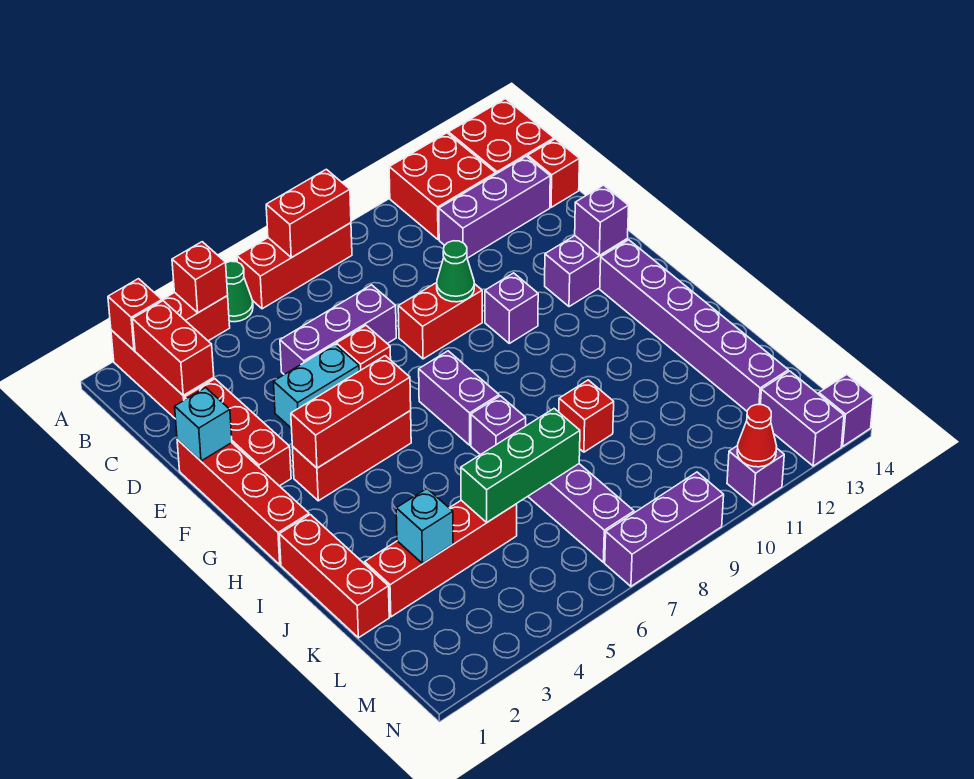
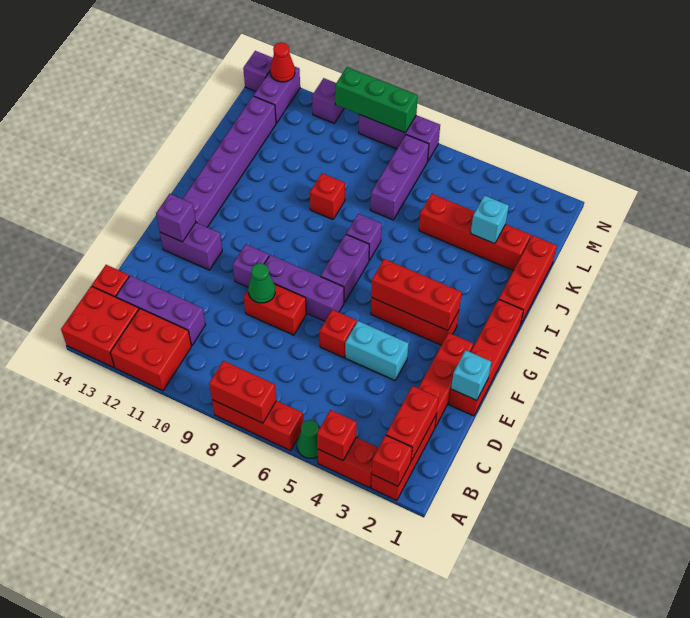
purple 1x3 brick [280,285,396,374] -> purple 1x3 brick moved to [265,255,344,321]
green 1x3 brick [461,409,580,522] -> green 1x3 brick moved to [335,67,418,133]
red 1x1 cone [737,405,777,467] -> red 1x1 cone moved to [270,42,295,82]

